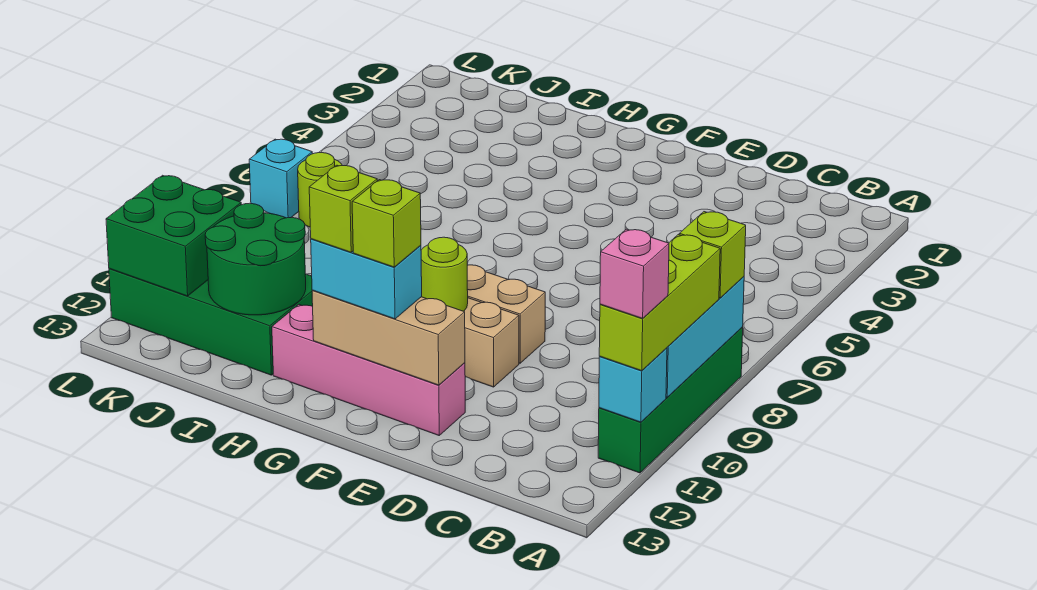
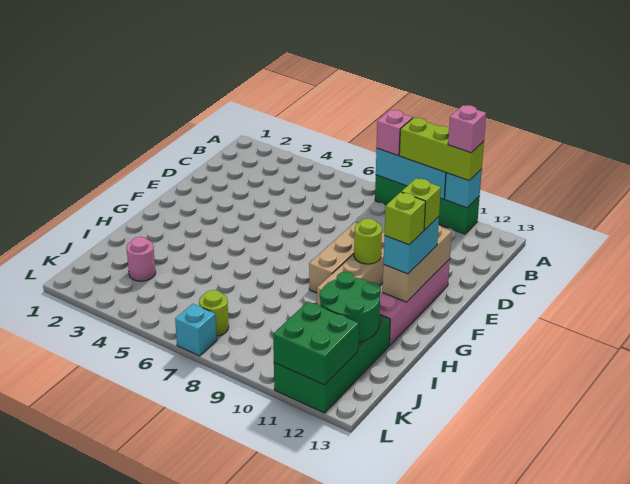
lime 1x1 brick [679,212,746,298] -> pink 1x1 brick [376,110,413,155]
none -> pink 1x1 round brick [127,237,156,281]

